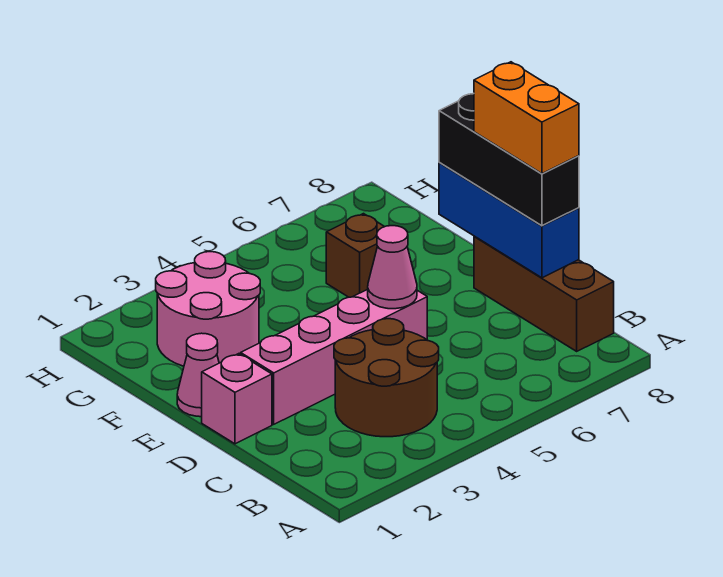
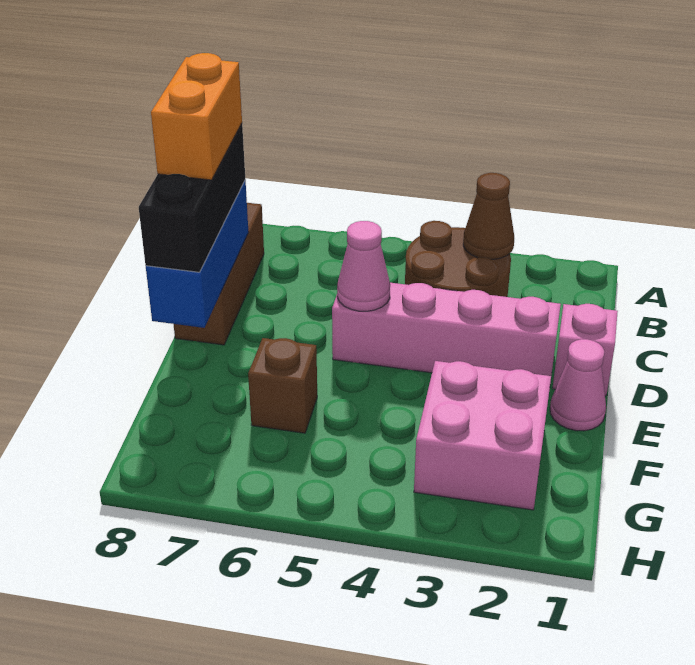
none -> brown 1x1 cone [463,173,514,259]
pink 2x2 round brick [156,252,260,366] -> pink 2x2 brick [414,361,551,510]

